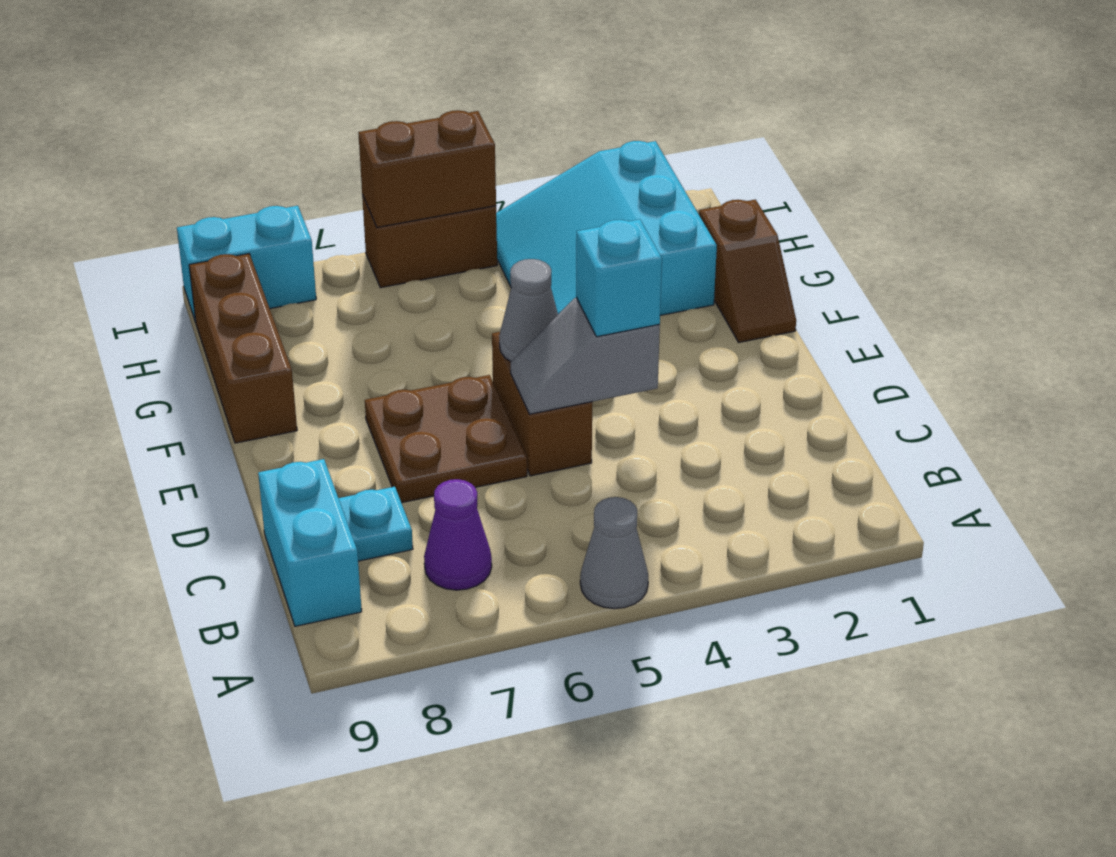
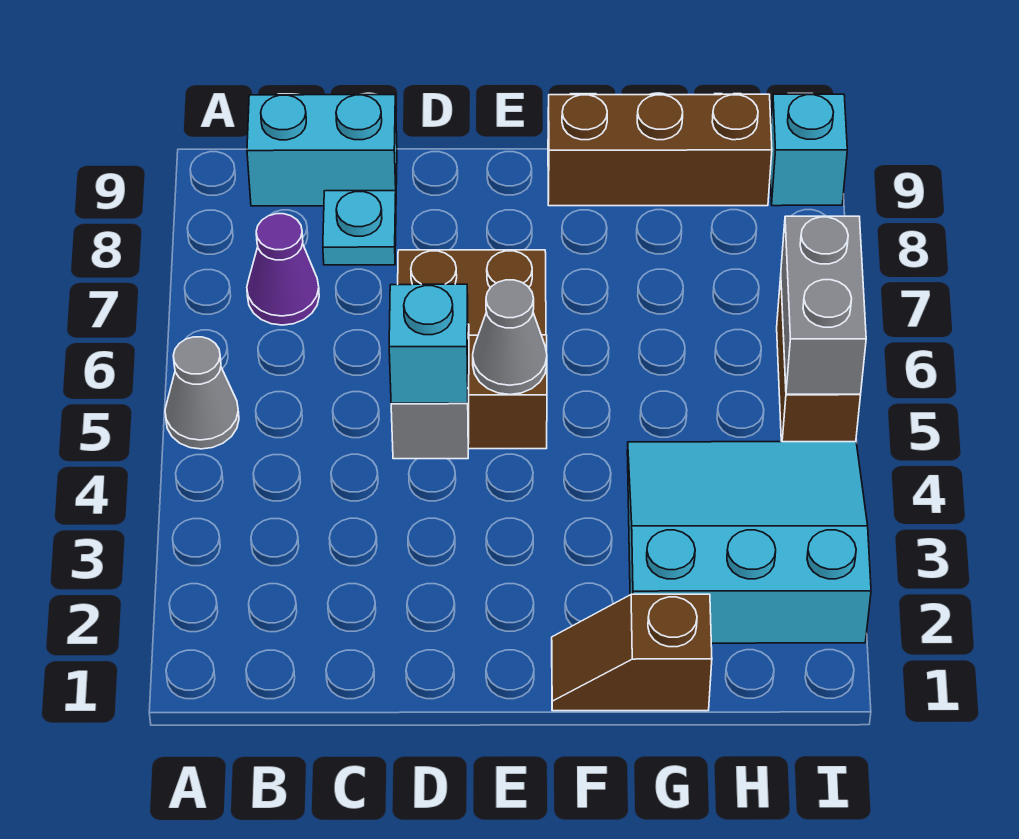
brown 1x2 brick [358,110,496,227] -> grey 1x2 brick [781,216,866,394]
cyan 1x2 brick [177,206,316,322] -> cyan 1x1 brick [770,94,847,206]

